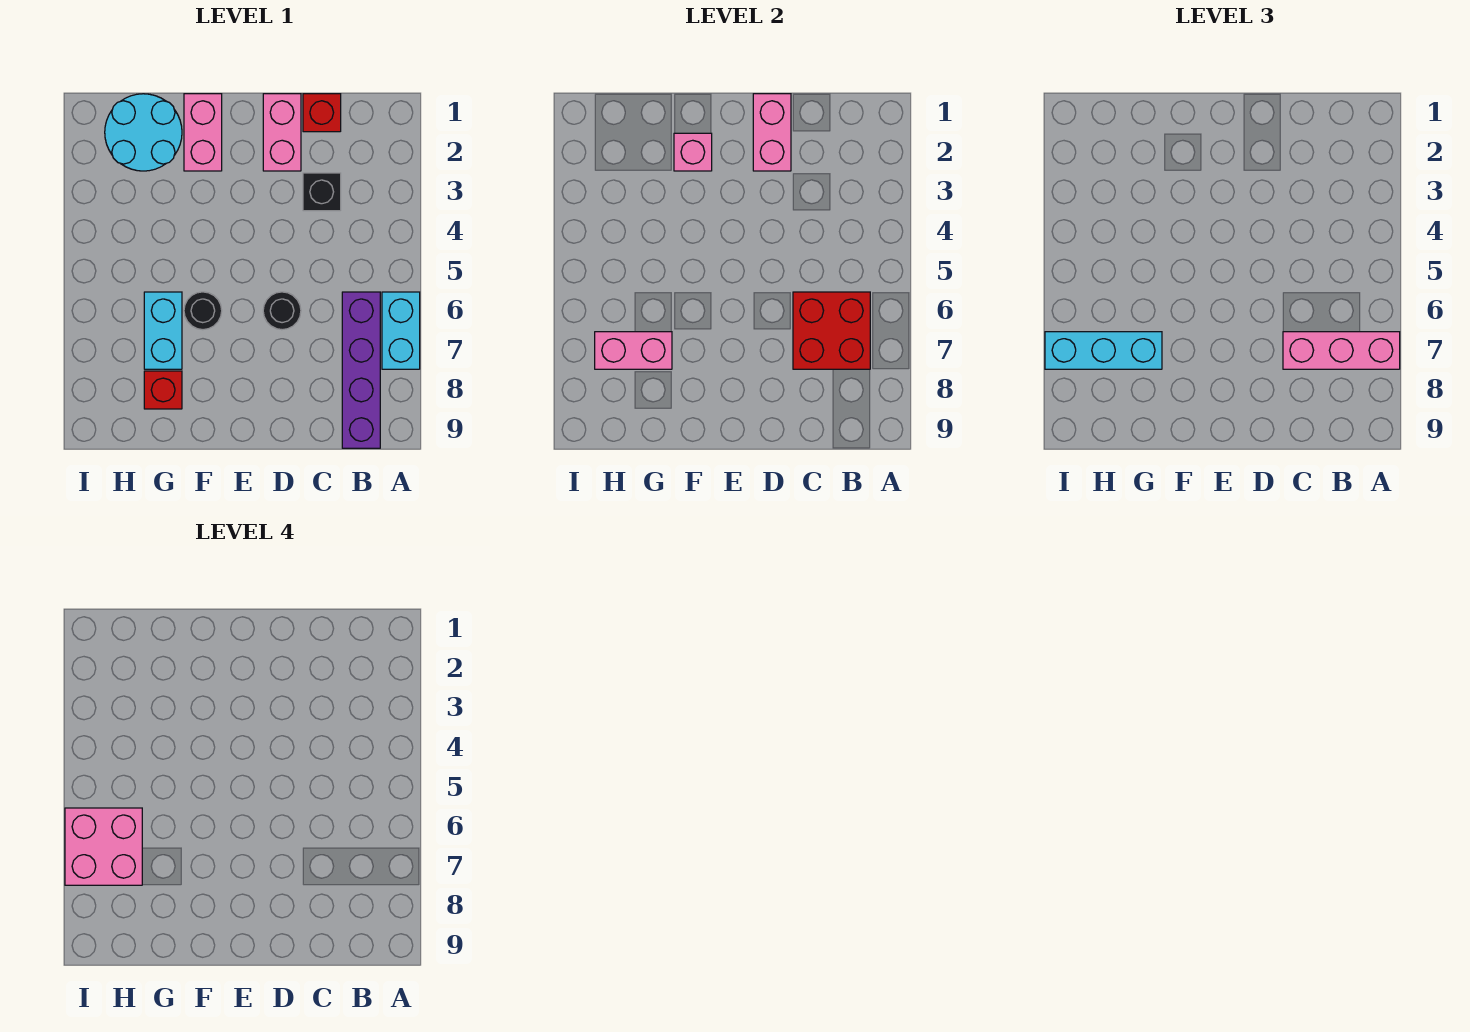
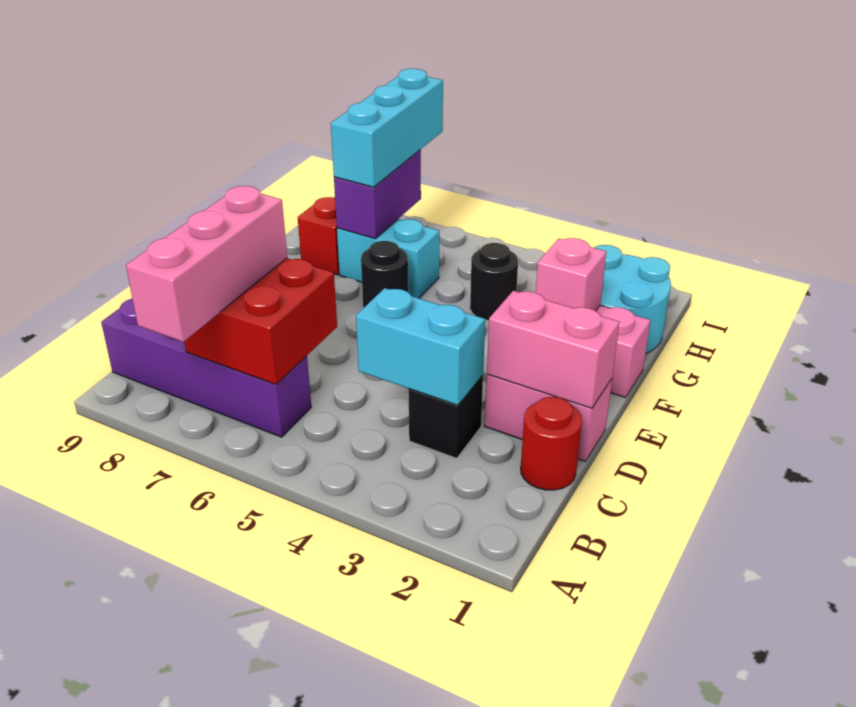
cyan 1x2 brick [382,292,420,369] -> cyan 1x2 brick moved to [356,288,485,405]
red 1x1 brick [303,94,341,132] -> red 1x1 round brick [521,397,582,490]
black 1x1 round brick [263,292,301,330] -> black 1x1 round brick moved to [470,243,518,321]
pink 1x2 brick [595,332,672,369] -> purple 1x2 brick [334,150,421,239]
pink 2x2 brick [65,808,142,885] -> none

